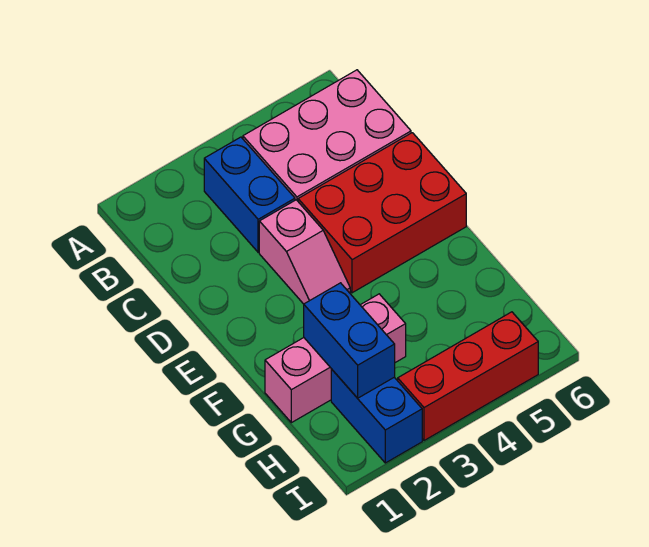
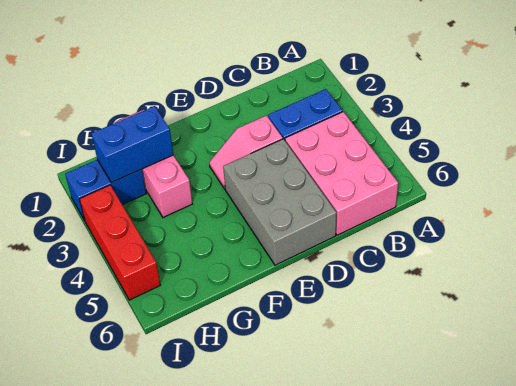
red 2x3 brick [298,133,466,293] -> grey 2x3 brick [223,139,336,265]

